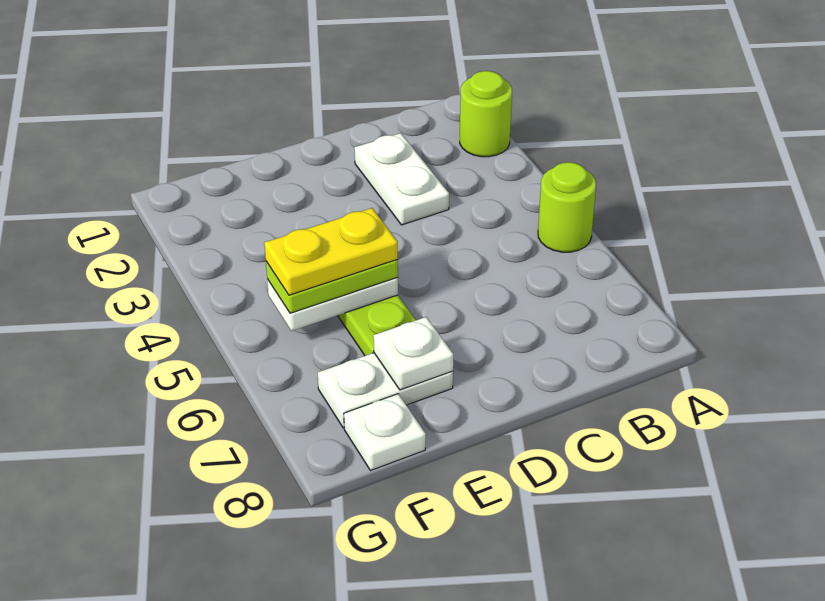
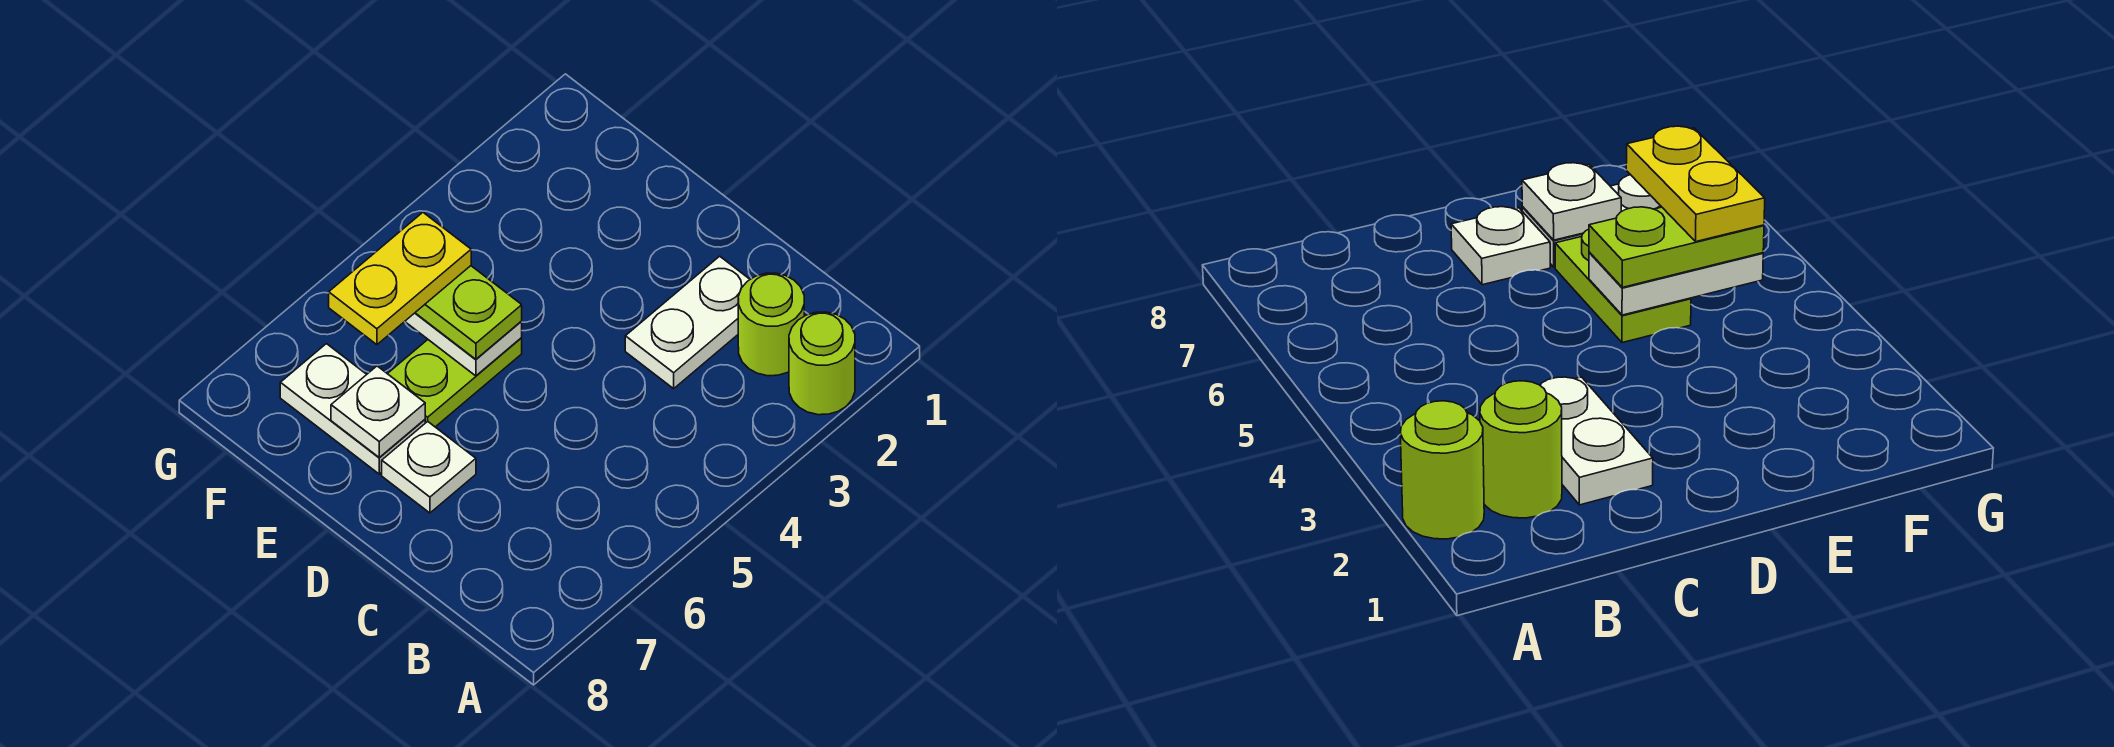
lime 1x1 round brick [538,162,596,252] -> lime 1x1 round brick moved to [738,273,804,376]
yellow 1x2 plate [264,208,398,295] -> yellow 1x2 plate turned to [329,213,471,345]
white 1x1 plate [344,394,426,471] -> white 1x1 plate moved to [382,421,476,513]

